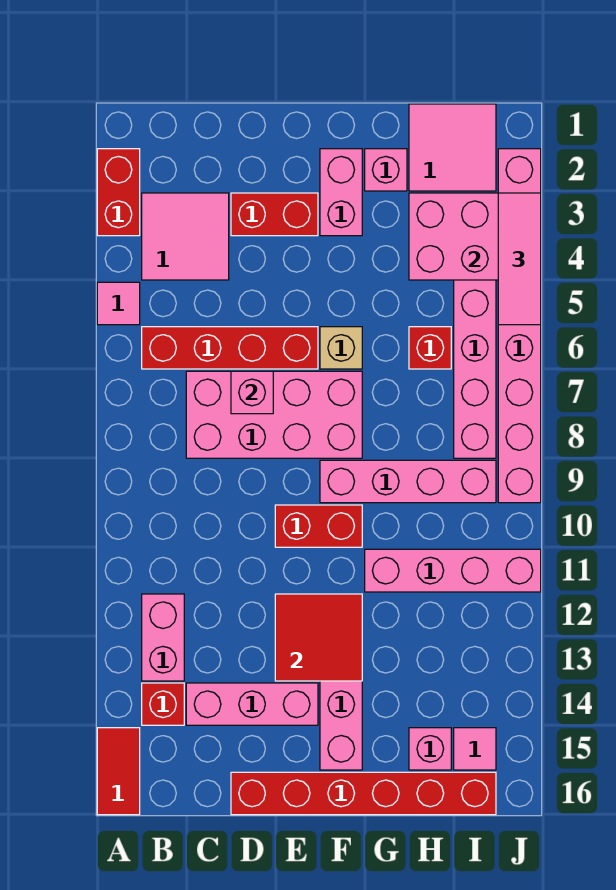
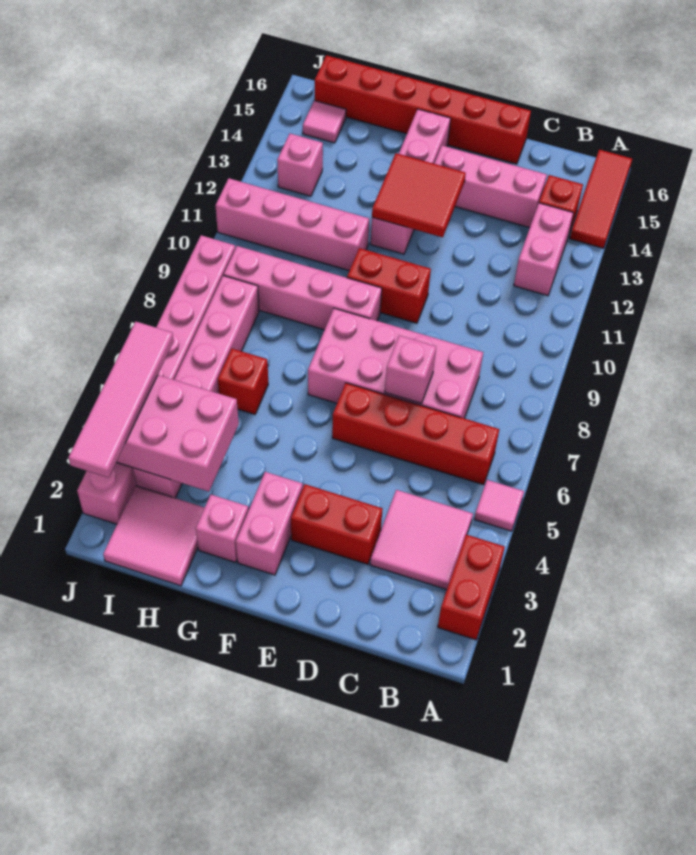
red 1x2 tile [97,728,140,815] -> red 1x3 tile [570,150,632,248]
tan 1x1 brick [320,327,362,369] -> none
pink 1x1 brick [409,728,451,770] -> pink 1x1 brick moved to [277,134,323,196]
pink 1x3 tile [498,193,541,325] -> pink 1x4 tile [68,322,174,478]

